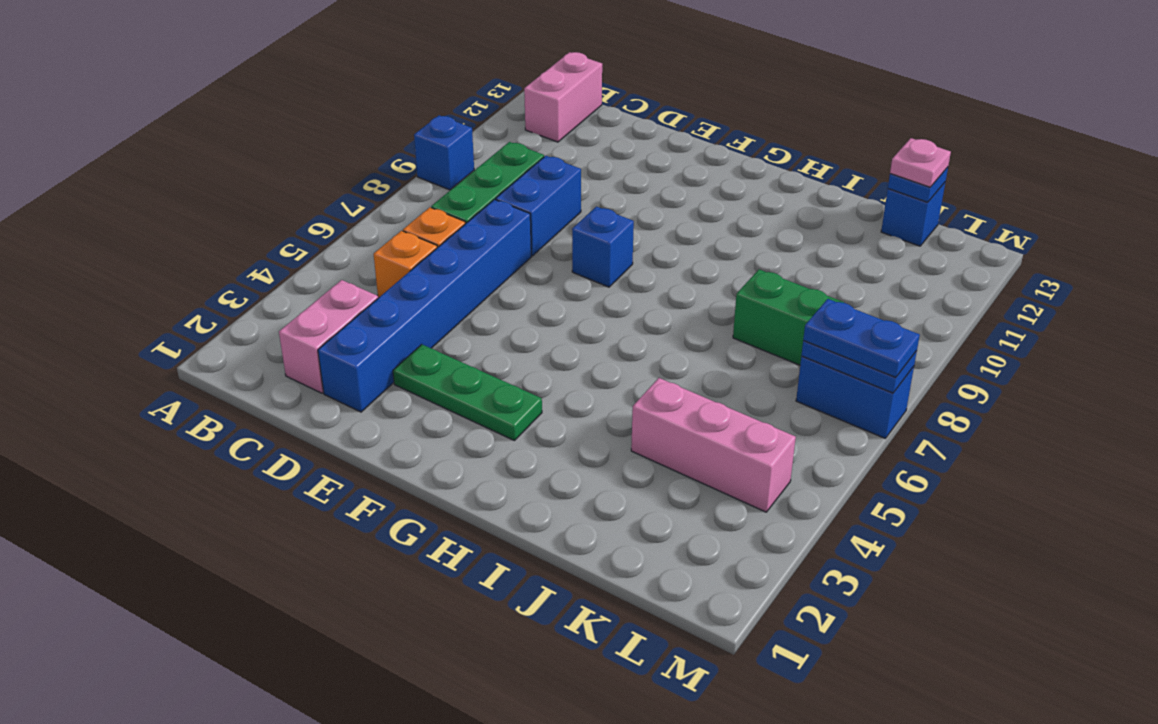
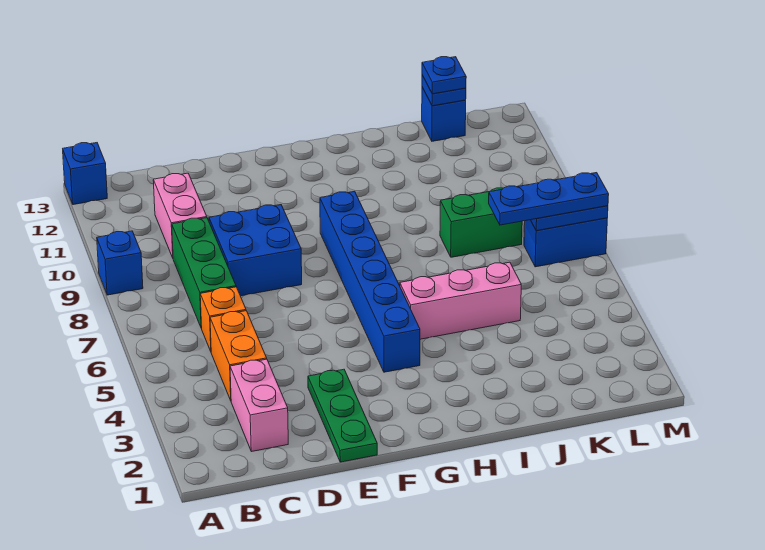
pink 1x2 brick [524,52,602,142] -> pink 1x2 brick moved to [153,173,207,258]
orange 1x1 brick [374,231,437,298] -> orange 1x2 brick [210,311,267,400]
blue 1x6 brick [318,199,531,412] -> blue 1x6 brick moved to [320,191,420,372]
blue 1x2 brick [496,156,581,256] -> blue 2x2 brick [209,205,302,296]
green 1x3 plate [393,344,542,441] -> green 1x3 plate turned to [308,369,377,462]
blue 1x1 brick [572,207,634,287] -> blue 1x1 brick moved to [63,143,107,205]
pink 1x3 brick [631,378,796,512] -> pink 1x3 brick moved to [400,262,521,339]
pink 1x1 plate [890,138,951,187] -> blue 1x1 plate [422,57,466,94]
blue 1x2 plate [803,299,920,378] -> blue 1x3 plate [489,173,609,225]

